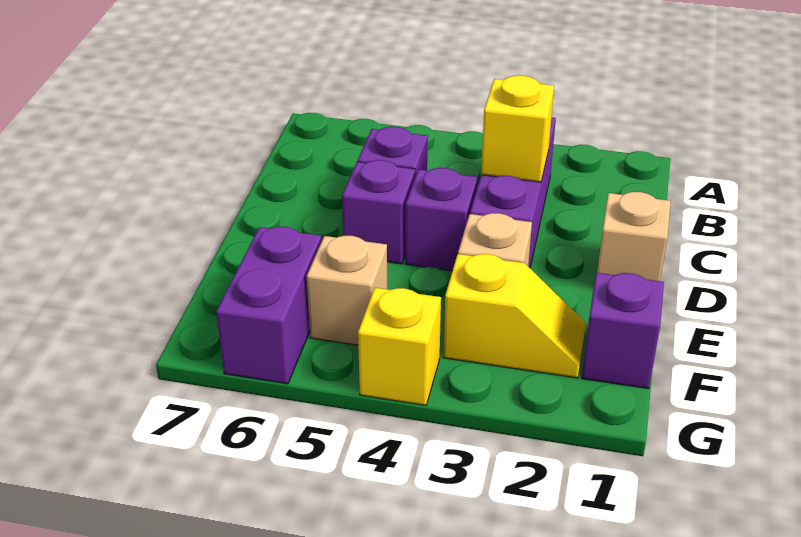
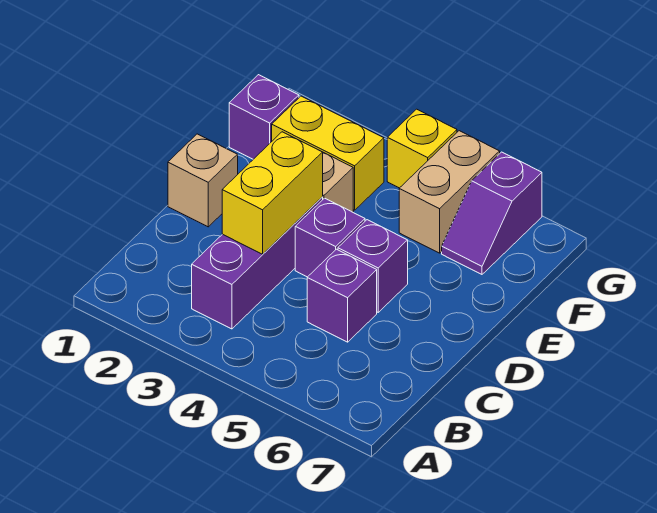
yellow 1x1 brick [481,76,554,182] -> yellow 1x2 brick [222,132,323,254]
yellow 1x2 slope [443,254,586,378] -> yellow 1x2 brick [272,96,384,210]
tan 1x1 brick [307,236,387,345] -> tan 1x2 brick [399,131,500,253]
purple 1x2 brick [216,227,321,384] -> purple 1x2 slope [442,152,542,274]

